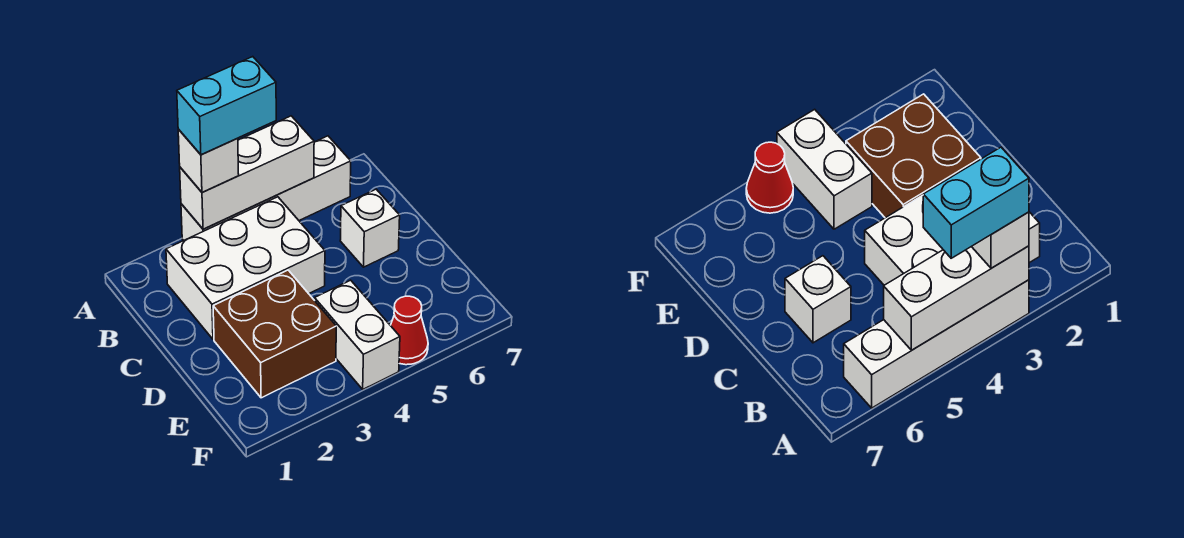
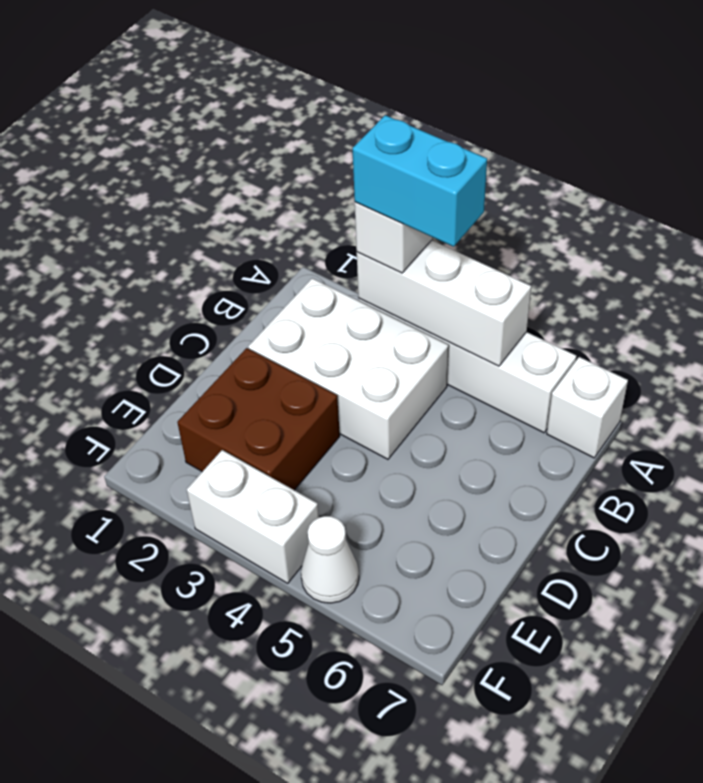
white 1x1 brick [340,189,400,267] -> white 1x1 brick moved to [547,357,628,458]
white 1x2 brick [315,280,400,389] -> white 1x2 brick turned to [187,450,319,583]
red 1x1 cone [390,296,428,365] -> white 1x1 cone [301,516,359,603]

